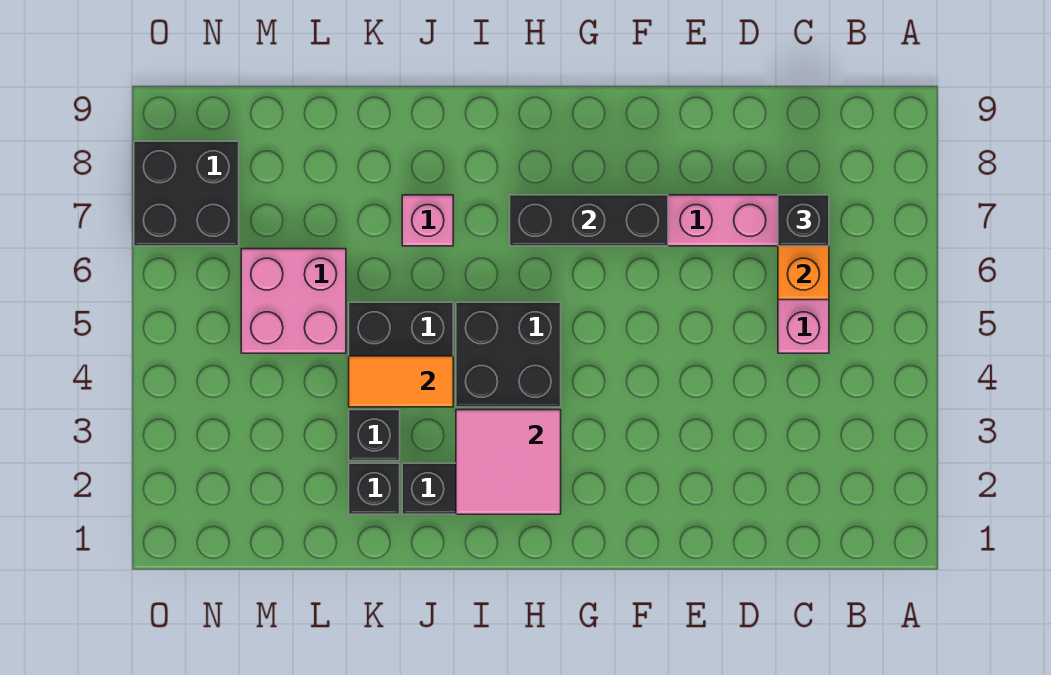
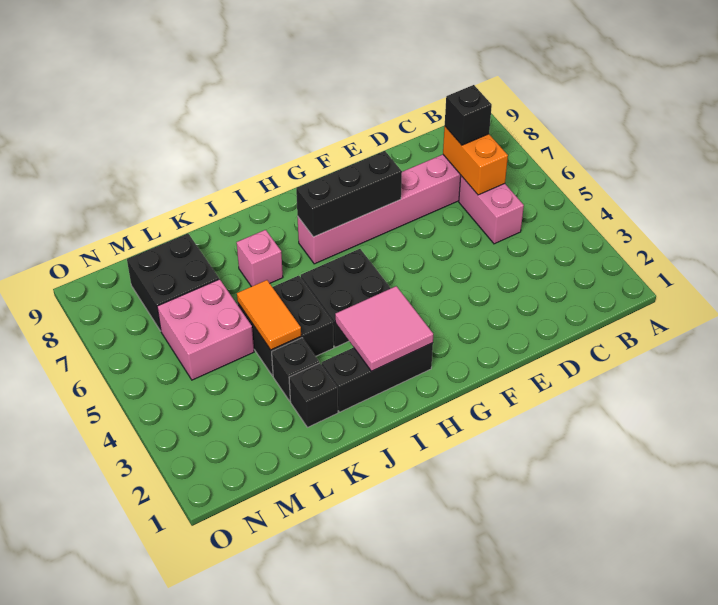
orange 1x2 tile [349,356,453,407] -> orange 1x2 tile turned to [237,280,301,350]
black 2x2 brick [134,141,239,246] -> black 2x2 brick moved to [127,234,219,331]

